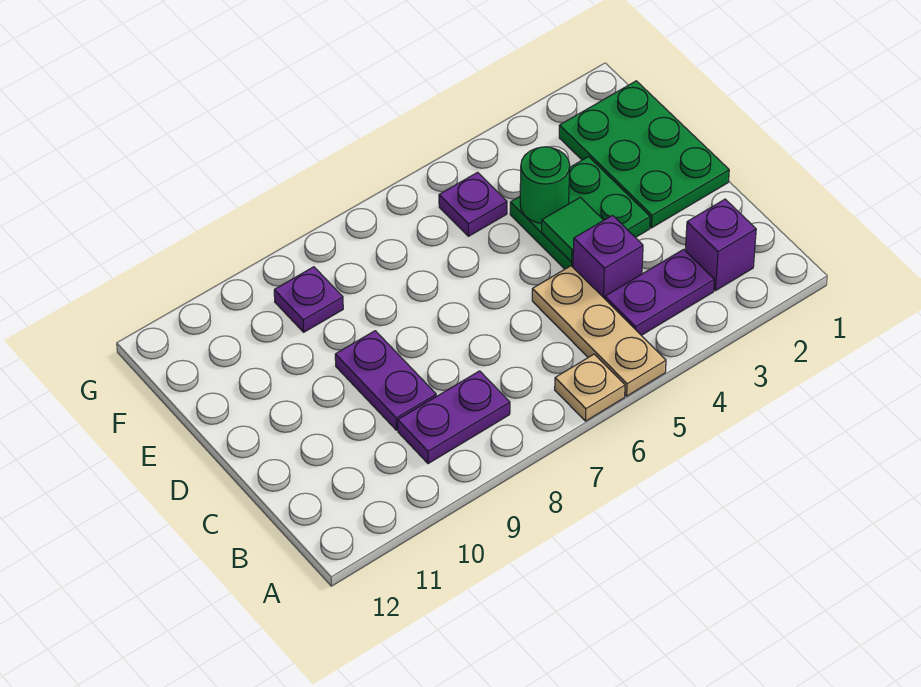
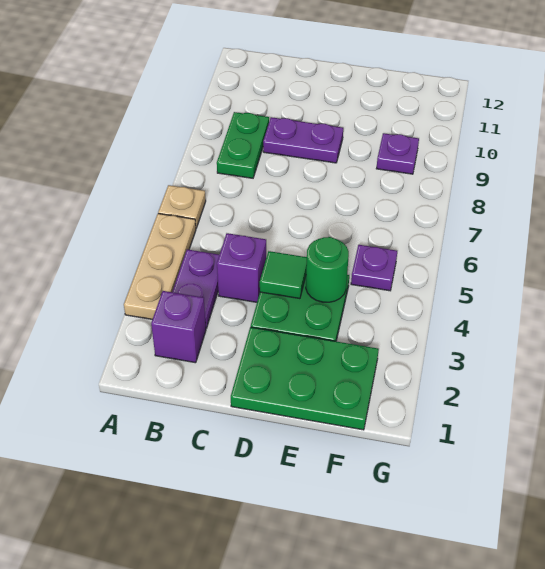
tan 1x3 plate [532,266,666,396] -> tan 1x3 plate turned to [124,214,196,319]
purple 1x2 plate [398,371,510,464] -> green 1x2 plate [217,112,269,178]

